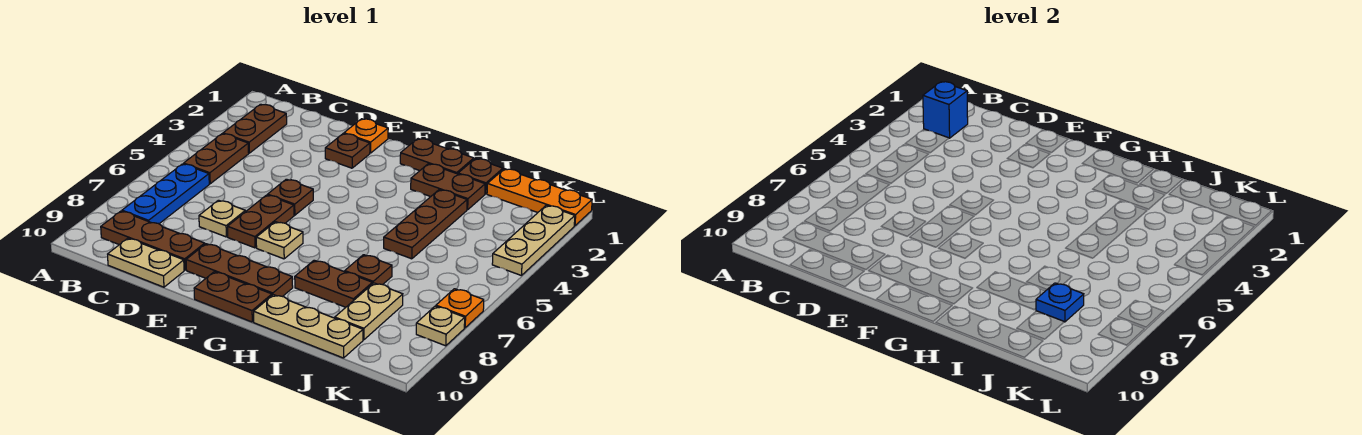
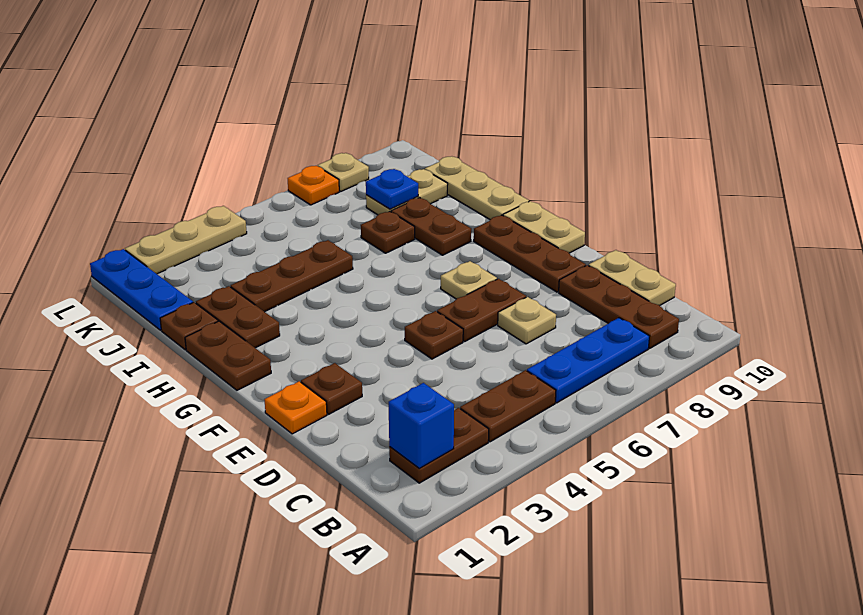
brown 1x2 plate [194,272,272,322] -> tan 1x2 plate [503,201,585,253]
orange 1x3 plate [487,169,592,226] -> blue 1x3 plate [90,249,193,330]

